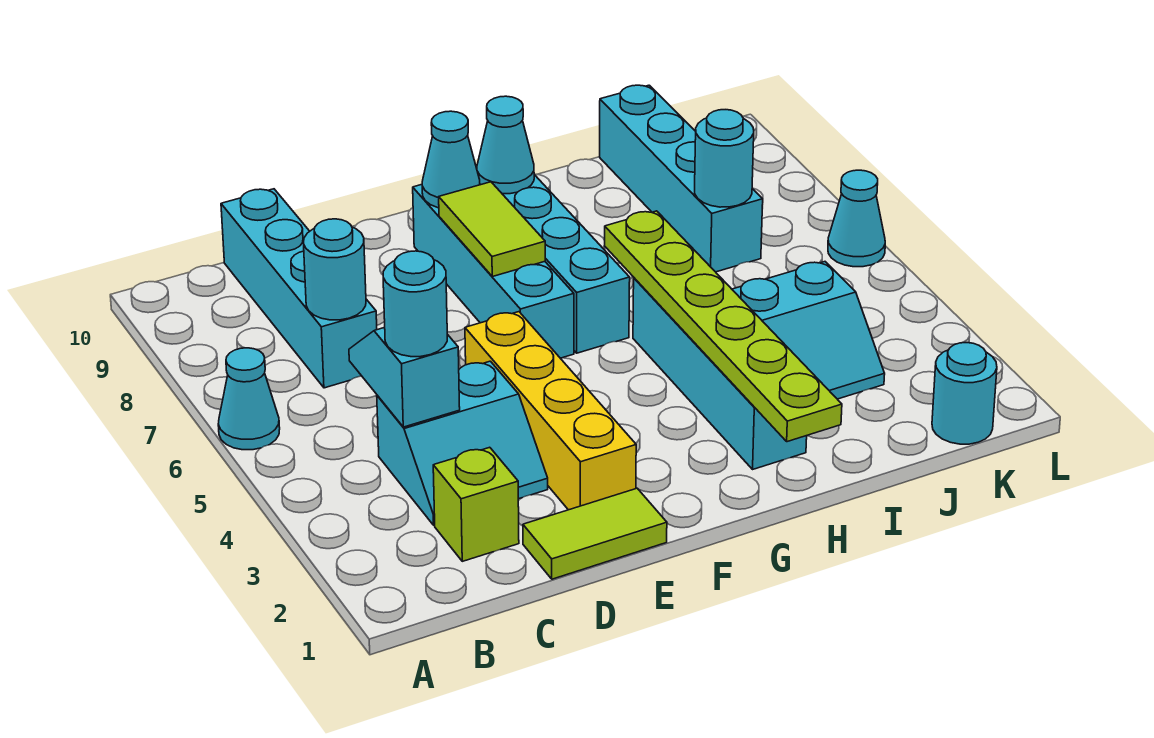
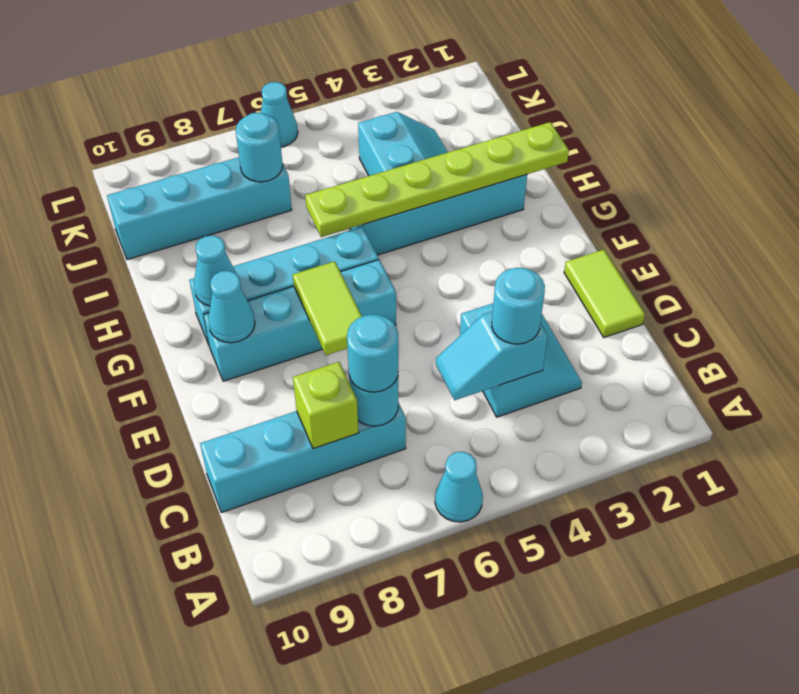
lime 1x1 brick [433,447,519,561] -> lime 1x1 brick moved to [293,362,359,449]
yellow 1x4 brick [465,312,636,510] -> none
lime 1x2 tile [439,182,545,277] -> lime 1x2 tile turned to [293,261,362,355]
cyan 1x1 round brick [932,343,997,444] -> cyan 1x1 round brick moved to [347,315,398,392]

